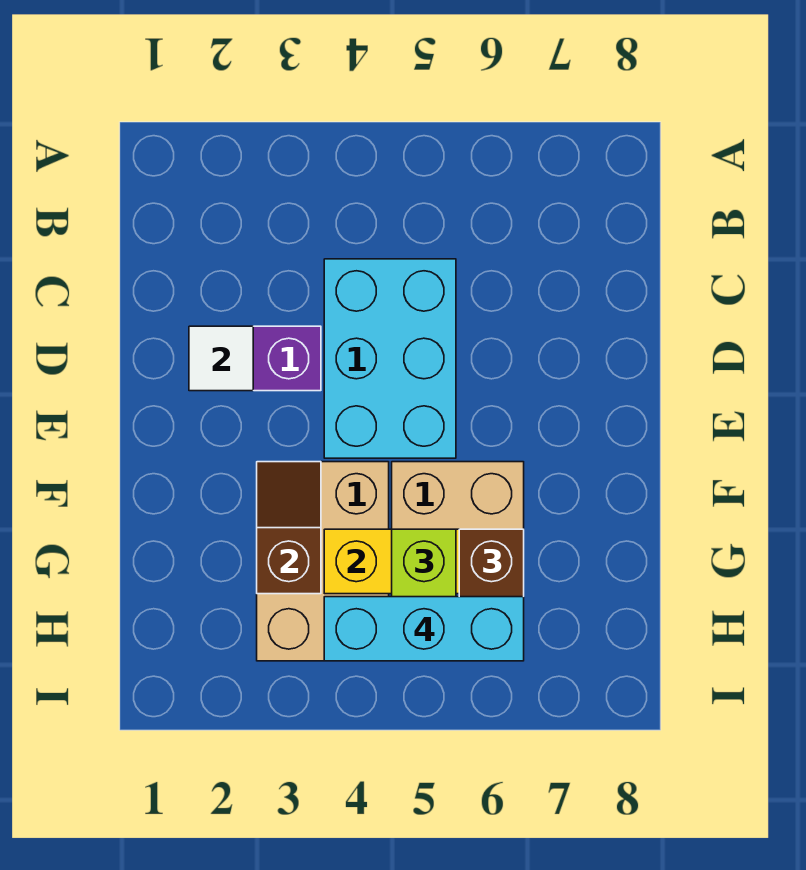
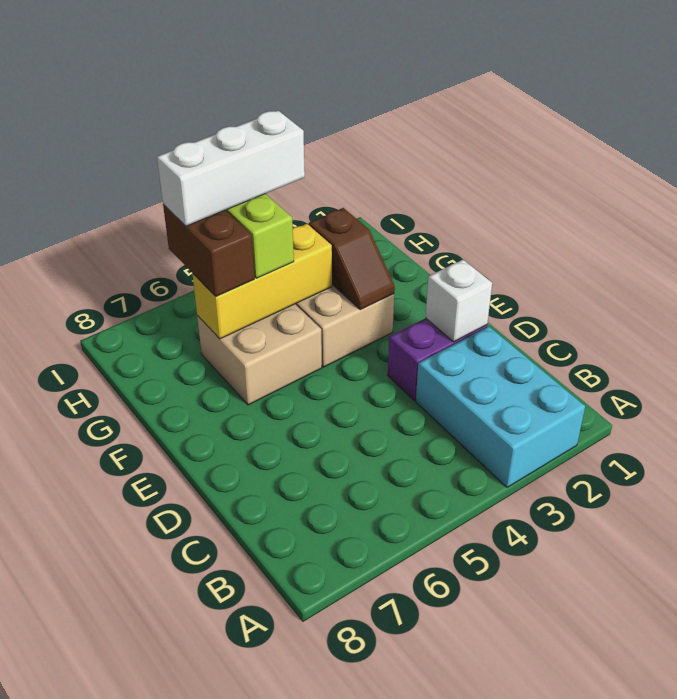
cyan 2x3 brick [324,259,456,458] -> cyan 2x3 brick moved to [416,326,585,488]
white 1x1 tile [189,326,253,391] -> white 1x1 brick [426,260,492,342]
cyan 1x3 brick [324,597,524,661] -> white 1x3 brick [157,111,305,226]

